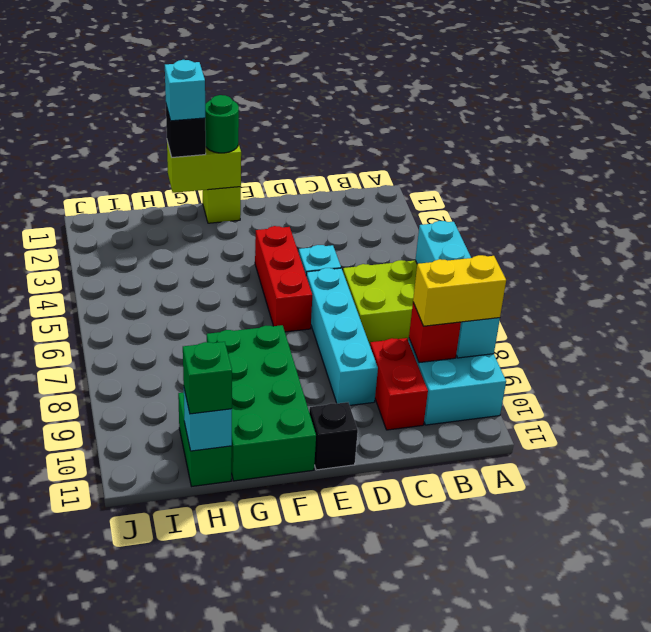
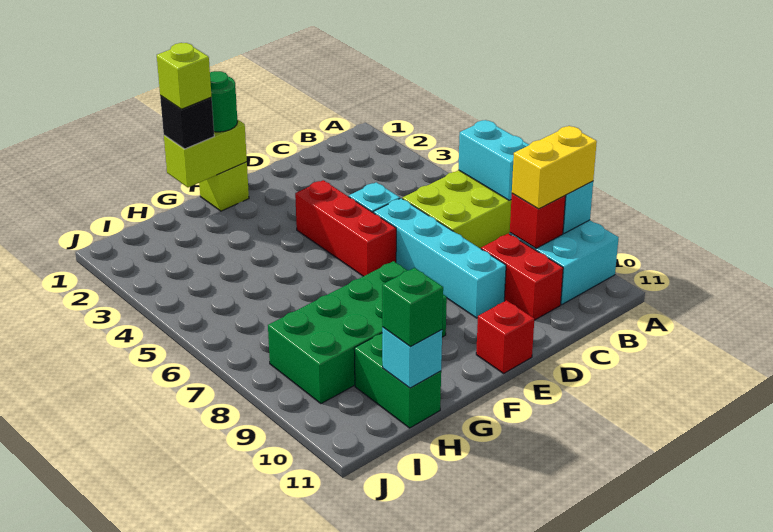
black 1x1 brick [309,402,358,470] -> red 1x1 brick [476,300,534,373]
green 2x4 brick [207,325,316,481] -> green 2x4 brick turned to [268,261,447,404]
cyan 1x1 brick [165,60,205,121] -> lime 1x1 brick [157,43,212,109]

